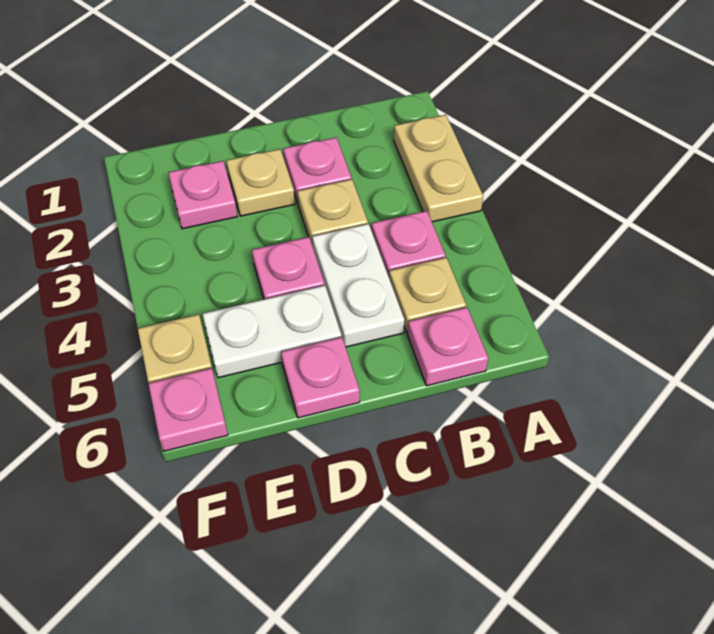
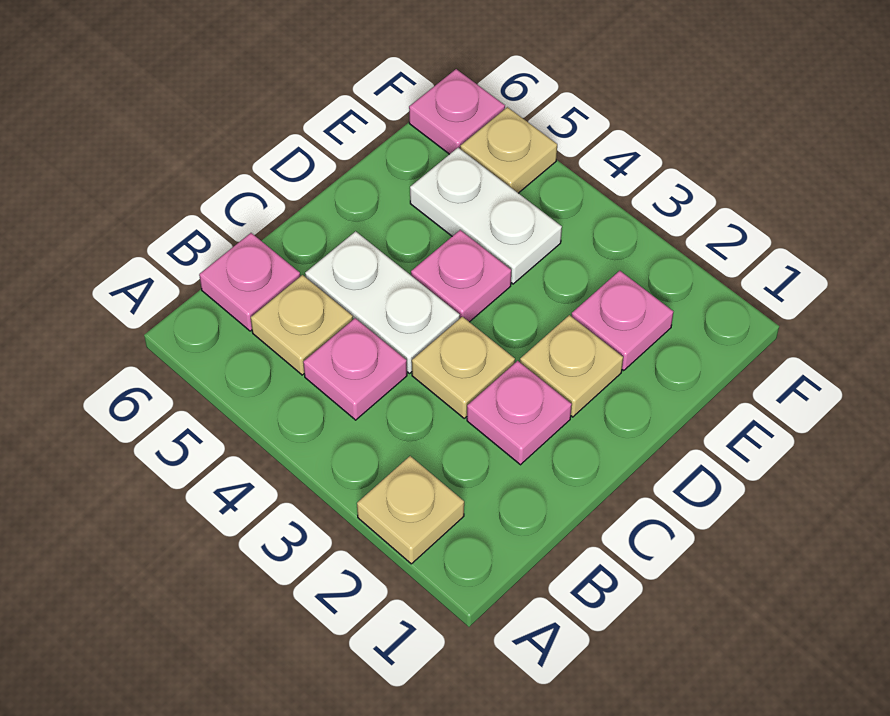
tan 1x2 plate [394,115,483,222] -> tan 1x1 plate [357,456,464,564]
white 1x2 plate [203,285,341,378] -> white 1x2 plate turned to [410,148,562,284]
pink 1x1 plate [281,337,360,418] -> none

